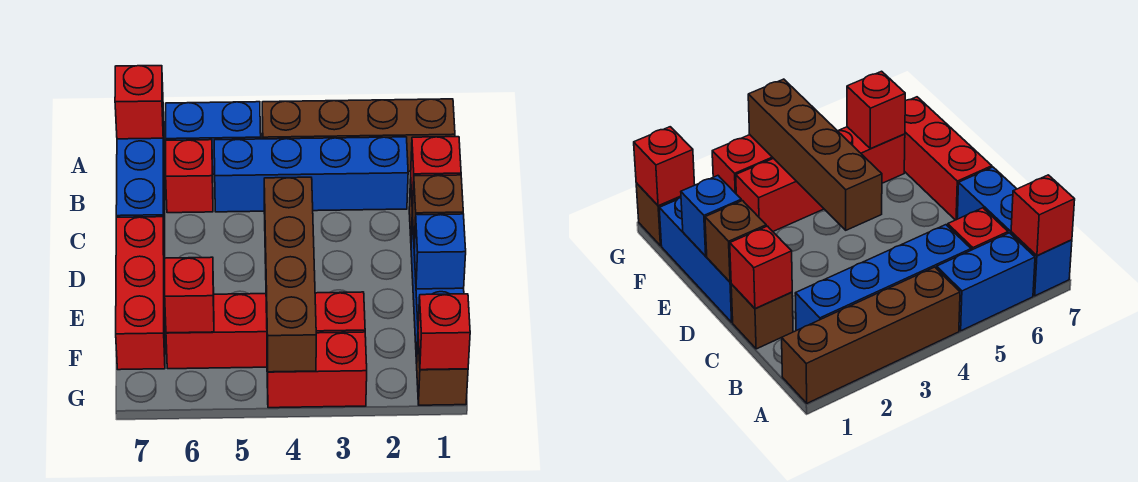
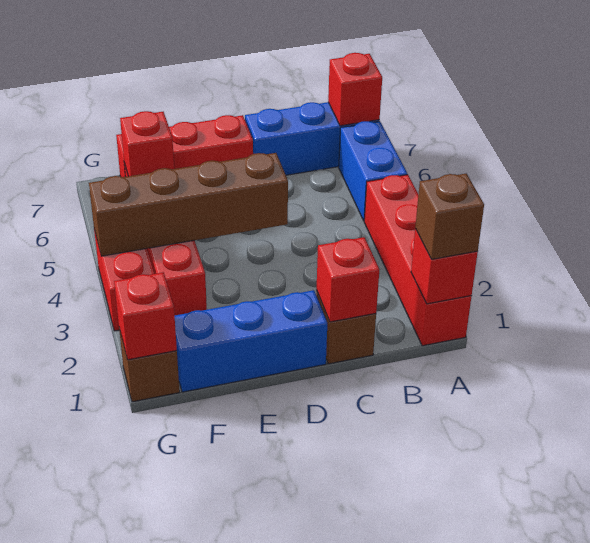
brown 1x4 brick [262,99,455,172] -> red 1x4 brick [364,175,472,346]
blue 1x4 brick [214,137,408,212] -> none
red 1x1 brick [166,140,213,213] -> red 1x1 brick moved to [411,229,478,304]
brown 1x1 brick [412,175,463,247] -> brown 1x1 brick moved to [415,174,484,259]
blue 1x1 brick [414,214,466,289] -> none

